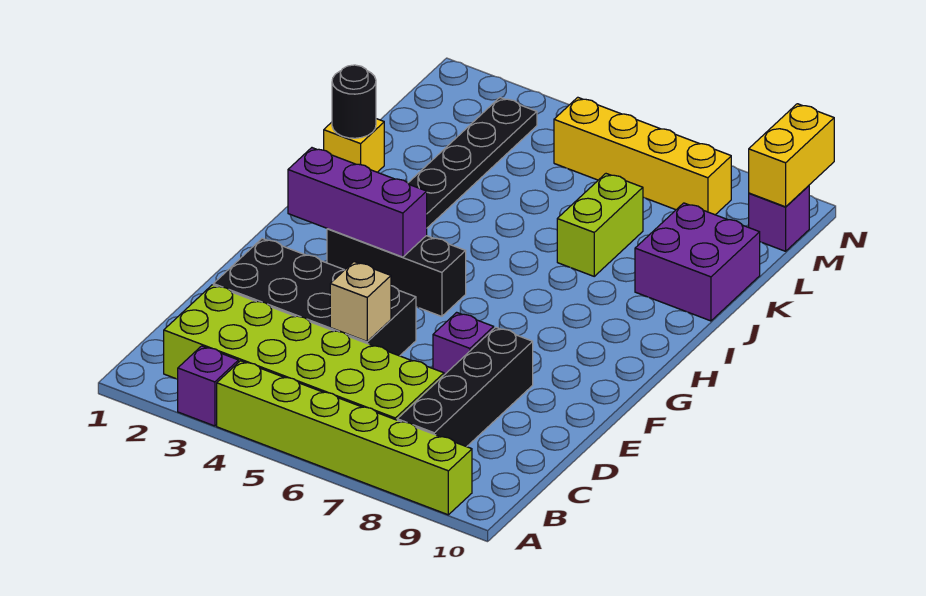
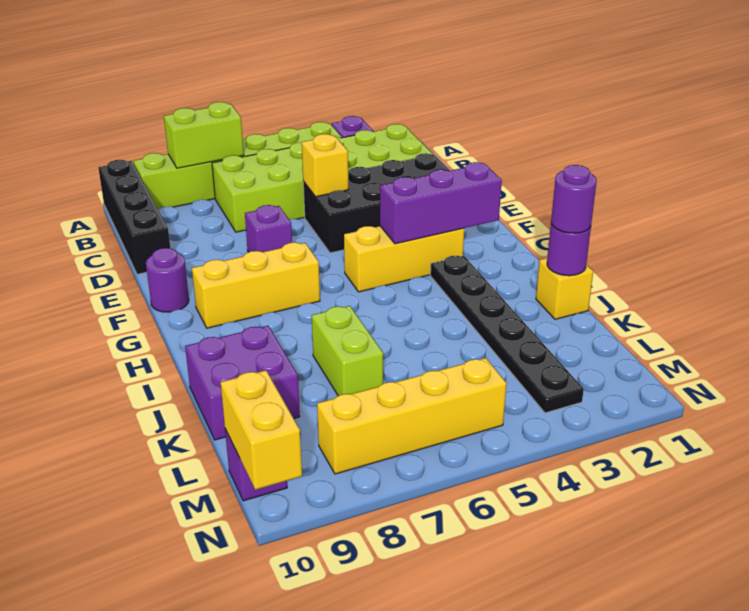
none -> lime 1x2 brick [164,102,244,168]
black 1x4 brick [397,327,533,447] -> black 1x4 brick moved to [98,160,170,274]
tan 1x1 brick [330,262,391,342] -> yellow 1x1 brick [302,134,348,197]
none -> purple 1x1 round brick [146,248,189,312]
black 1x3 brick [327,229,466,316] -> yellow 1x3 brick [344,226,464,292]
none -> yellow 1x3 brick [192,242,320,328]
black 1x1 round brick [332,65,376,138] -> purple 1x1 round brick [547,224,591,276]
none -> purple 1x1 round brick [551,165,597,233]

